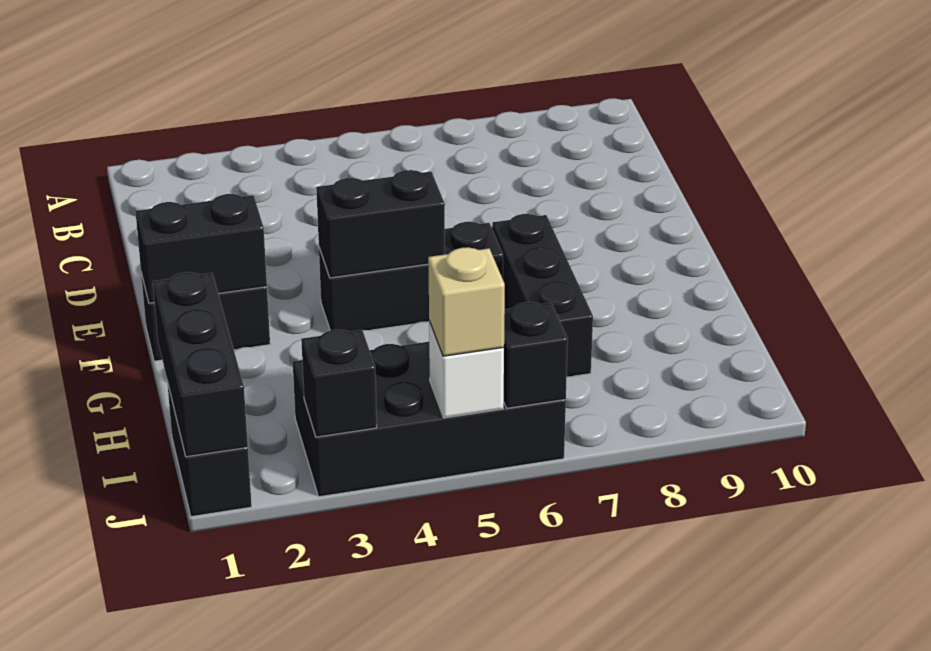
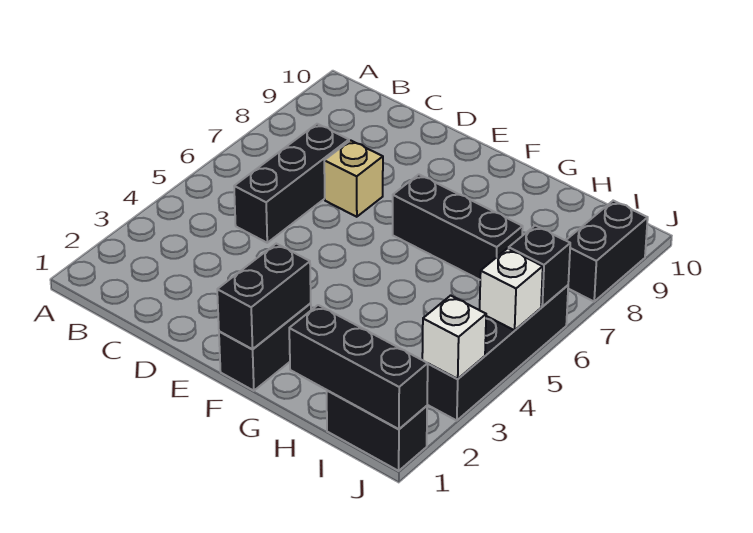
black 1x3 brick [319,222,503,332] -> black 1x3 brick moved to [234,124,349,243]
black 1x2 brick [316,170,445,278] -> black 1x2 brick moved to [566,201,648,301]
black 2x4 brick [293,342,566,497] -> black 1x4 brick [427,285,568,421]
black 1x1 brick [301,330,377,437] -> white 1x1 brick [422,296,486,379]
tan 1x1 brick [428,247,505,356] -> tan 1x1 brick moved to [324,140,383,217]

